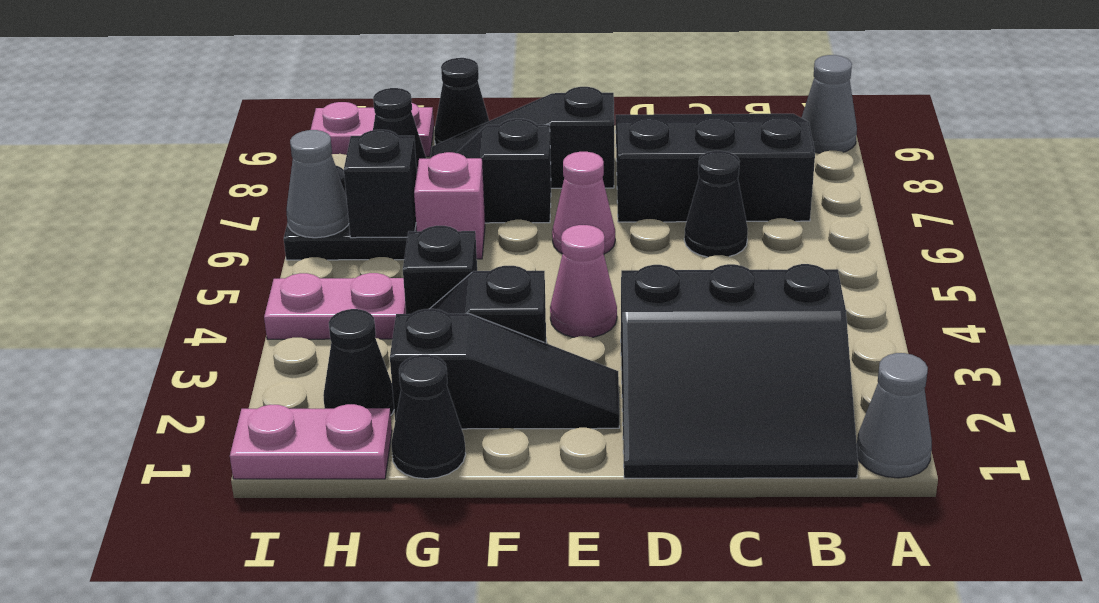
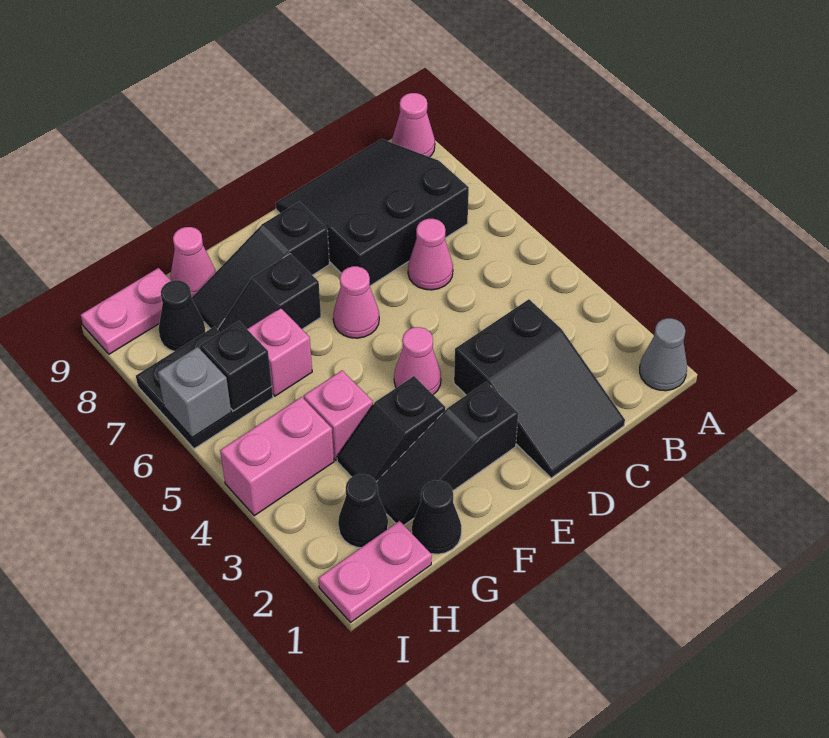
grey 1x1 cone [802,55,857,153] -> pink 1x1 cone [392,93,435,157]
black 3x3 slope [621,264,858,478] -> black 2x3 slope [454,299,625,478]
black 1x1 cone [684,151,748,257] -> pink 1x1 cone [408,219,453,290]
black 1x3 slope [390,309,619,429] -> black 1x3 slope turned to [376,382,518,525]
black 1x1 brick [403,226,477,314] -> pink 1x1 brick [304,370,373,460]
black 1x1 cone [434,58,489,145] -> pink 1x1 cone [170,227,216,298]
pink 1x2 plate [264,273,406,339] -> pink 1x2 brick [220,397,334,516]
grey 1x1 cone [286,130,349,238] -> grey 1x1 brick [158,347,231,437]

